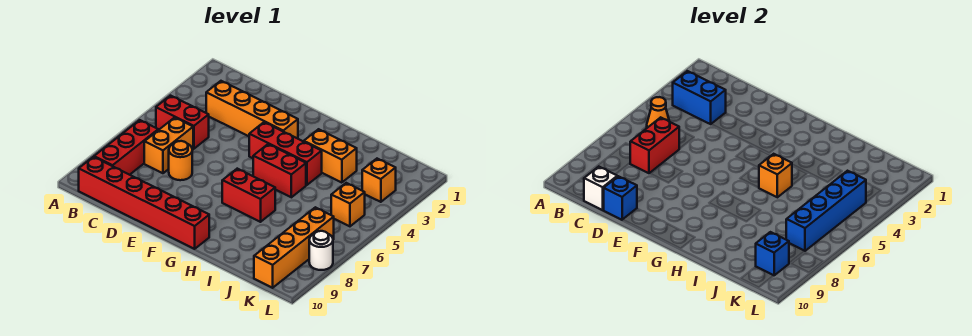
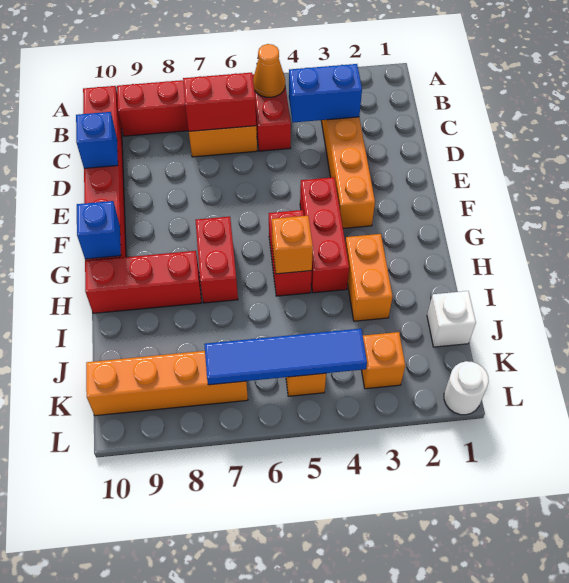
blue 1x2 brick [673,71,726,124] -> blue 1x2 brick turned to [289,64,362,123]
white 1x1 brick [584,167,617,210] -> white 1x1 brick moved to [427,291,476,347]
orange 1x1 round brick [169,141,192,180] -> none
none -> red 1x3 brick [85,251,201,313]
blue 1x4 brick [786,171,866,251] -> blue 1x4 tile [204,329,367,385]
blue 1x1 brick [756,232,789,275] -> blue 1x1 brick moved to [77,201,121,259]
white 1x1 round brick [309,231,333,270] -> white 1x1 round brick moved to [444,361,489,415]

